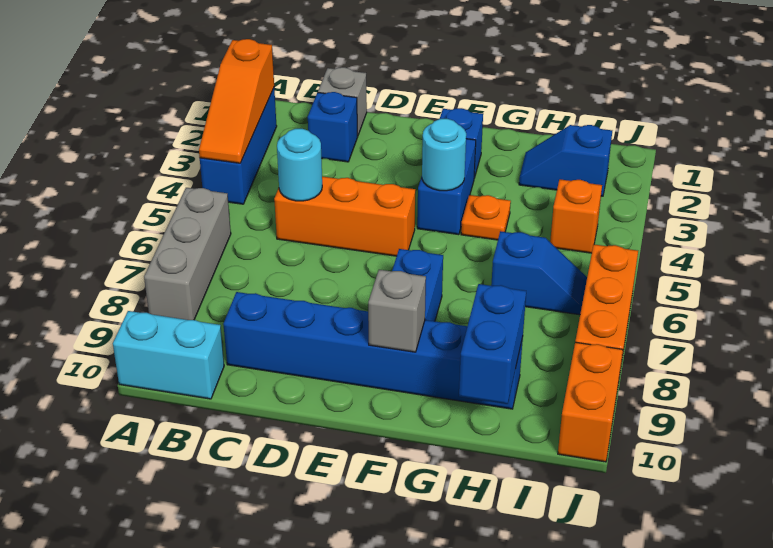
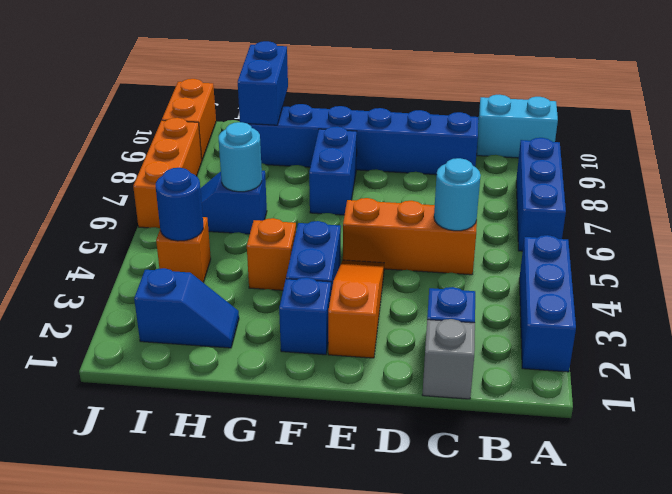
orange 1x3 slope [199,39,274,163] -> orange 1x3 slope moved to [328,260,384,358]
grey 1x3 brick [144,188,231,320] -> blue 1x3 brick [516,138,566,251]
cyan 1x1 round brick [422,119,466,191] -> cyan 1x1 round brick moved to [219,122,262,192]
grey 1x1 brick [368,270,426,352] -> none
orange 1x1 plate [461,195,511,240] -> orange 1x1 brick [247,218,296,290]
none -> blue 1x1 round brick [156,168,203,241]

